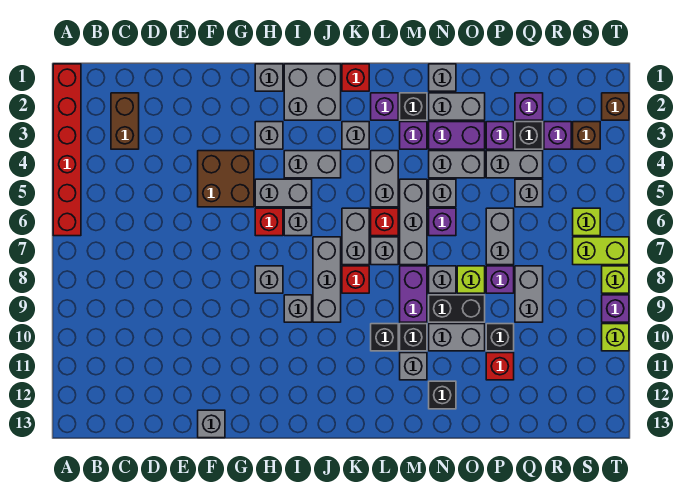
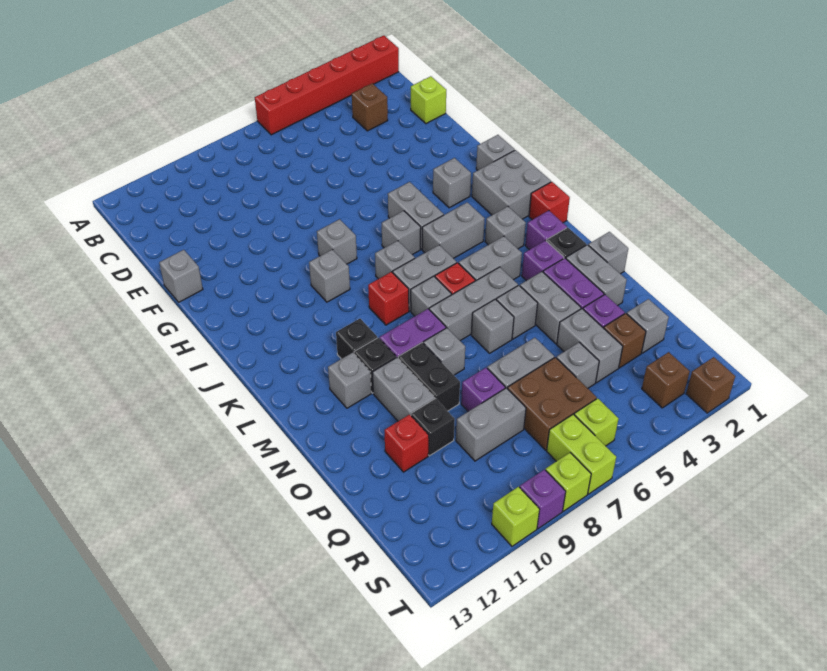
brown 1x2 brick [111,93,139,149] -> brown 1x1 brick [352,83,388,131]
brown 2x2 brick [198,151,254,207] -> brown 2x2 brick moved to [507,357,597,450]
red 1x1 brick [255,208,283,236] -> none
grey 1x2 brick [284,151,341,178] -> grey 1x2 brick turned to [422,202,485,258]
grey 1x3 brick [313,237,341,322] -> grey 1x1 brick [375,241,415,279]
purple 1x1 brick [429,208,456,236] -> grey 1x1 brick [471,299,514,353]
black 1x1 brick [429,381,456,409] -> none
lime 1x1 brick [457,266,485,293] -> lime 1x1 brick moved to [411,76,446,124]
purple 1x1 brick [515,93,543,120] -> grey 1x1 brick [627,299,669,353]
black 1x1 brick [515,122,543,149] -> brown 1x1 brick [604,313,646,368]
purple 1x1 brick [544,122,571,149] -> none

